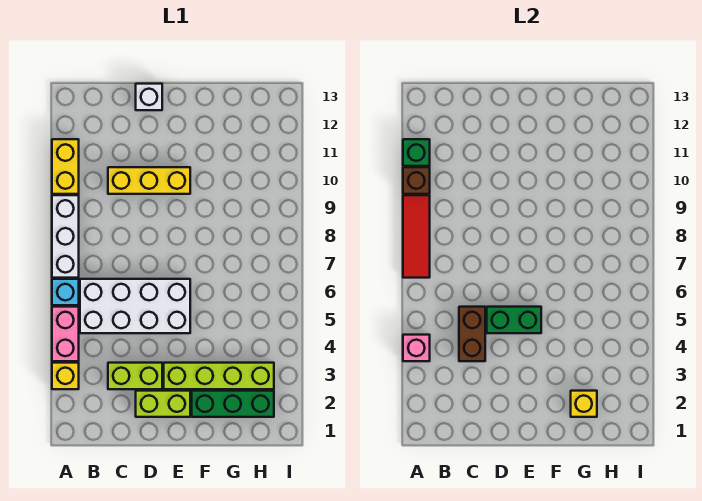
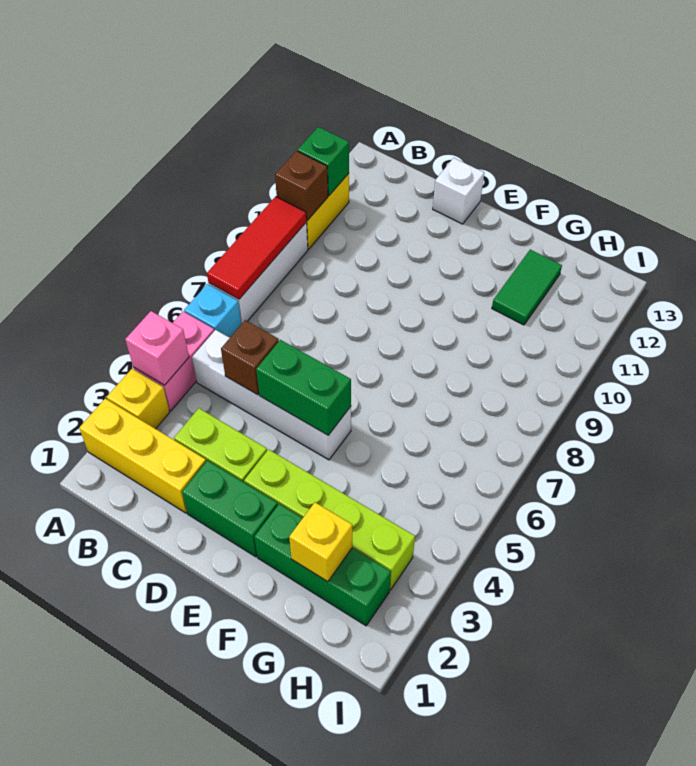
white 2x4 brick [80,279,190,333] -> white 1x4 brick [192,330,351,460]
brown 1x2 brick [459,307,485,361] -> brown 1x1 brick [221,320,279,395]
yellow 1x3 brick [108,167,190,194] -> yellow 1x3 brick moved to [79,399,206,513]
lime 1x2 brick [136,391,190,417] -> green 1x2 brick [182,460,278,557]
none -> green 1x2 tile [492,250,562,325]

